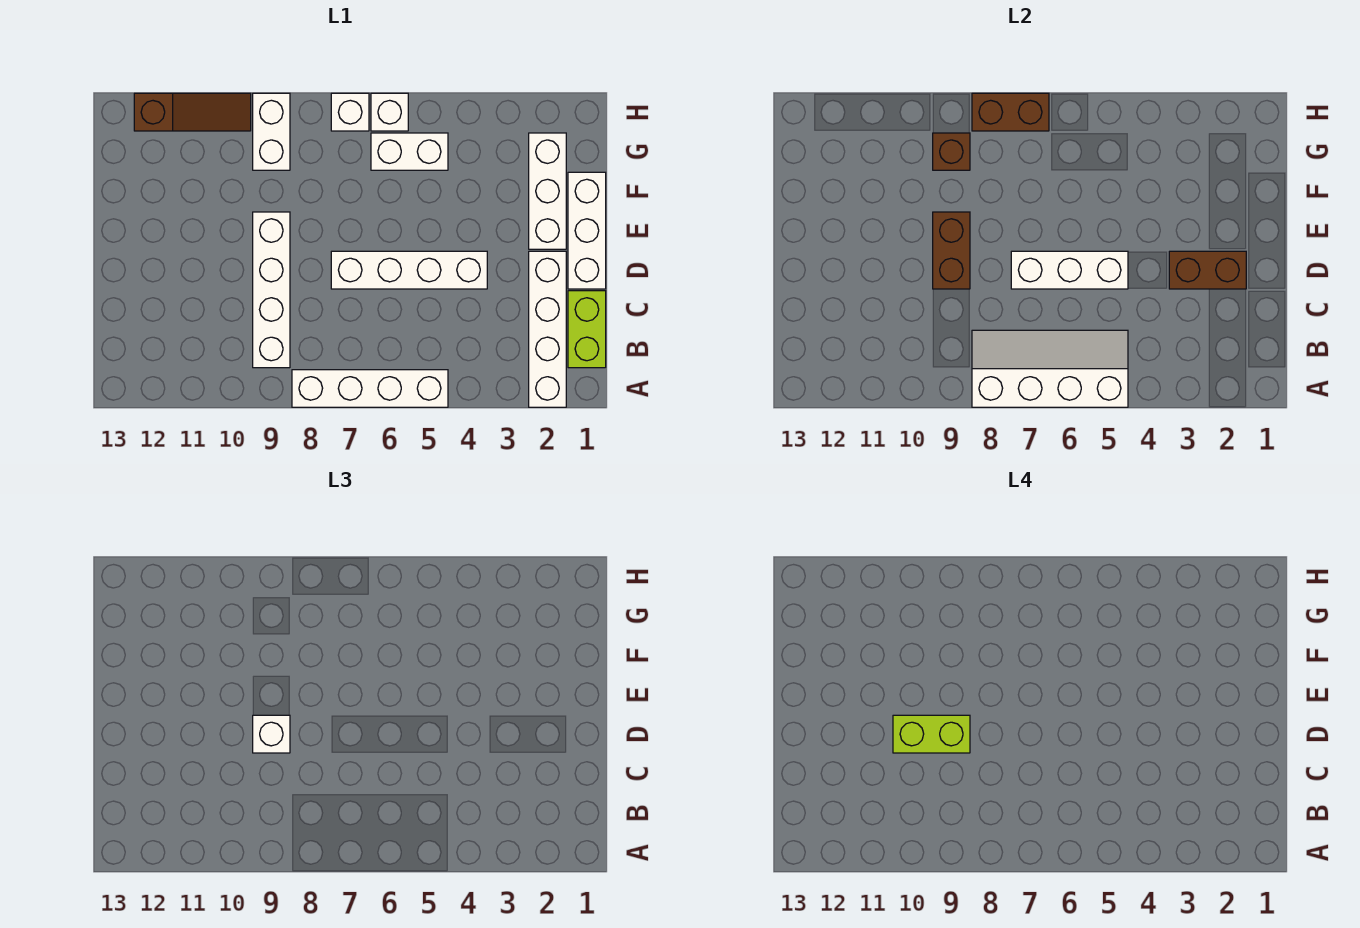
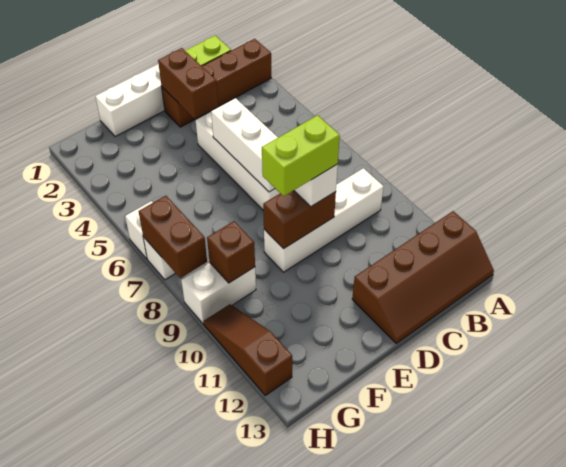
white 1x4 brick [529,251,566,407] -> brown 1x4 brick [162,39,271,127]
white 1x4 brick [292,370,448,407] -> none
white 2x4 slope [972,330,1128,407] -> none
none -> brown 2x4 slope [352,211,494,343]
lime 1x2 brick [893,715,970,753] -> lime 1x2 brick turned to [262,115,340,196]
white 1x3 brick [529,133,566,249] -> none
white 1x2 brick [371,133,448,170] -> none

